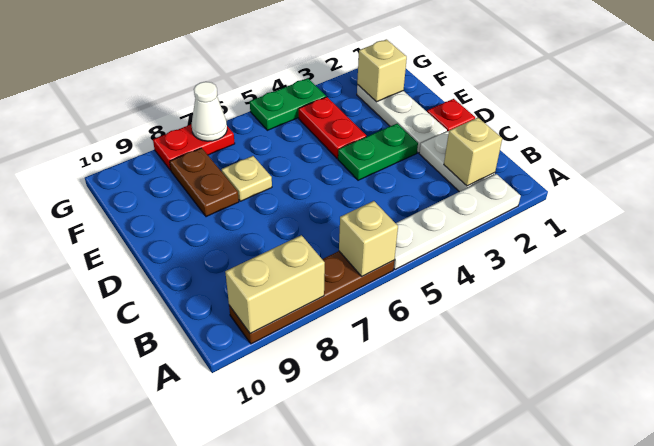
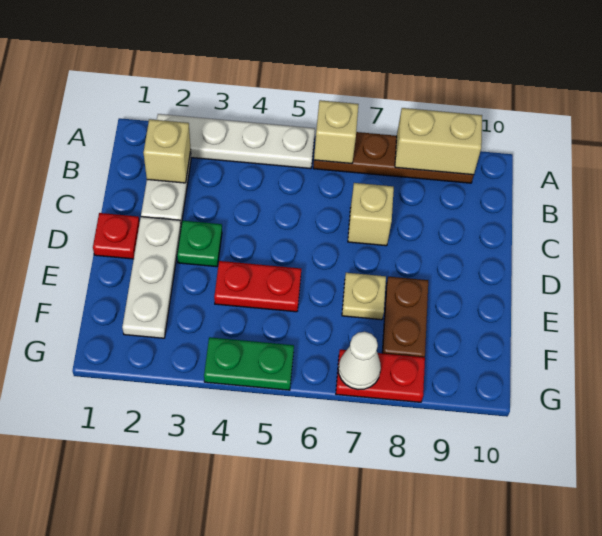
green 1x2 plate [338,124,418,180] -> green 1x1 plate [177,221,222,267]
red 1x2 plate [299,97,366,159] -> red 1x2 plate turned to [214,261,301,312]
tan 1x1 brick [357,40,407,102] -> tan 1x1 brick moved to [348,183,394,246]

